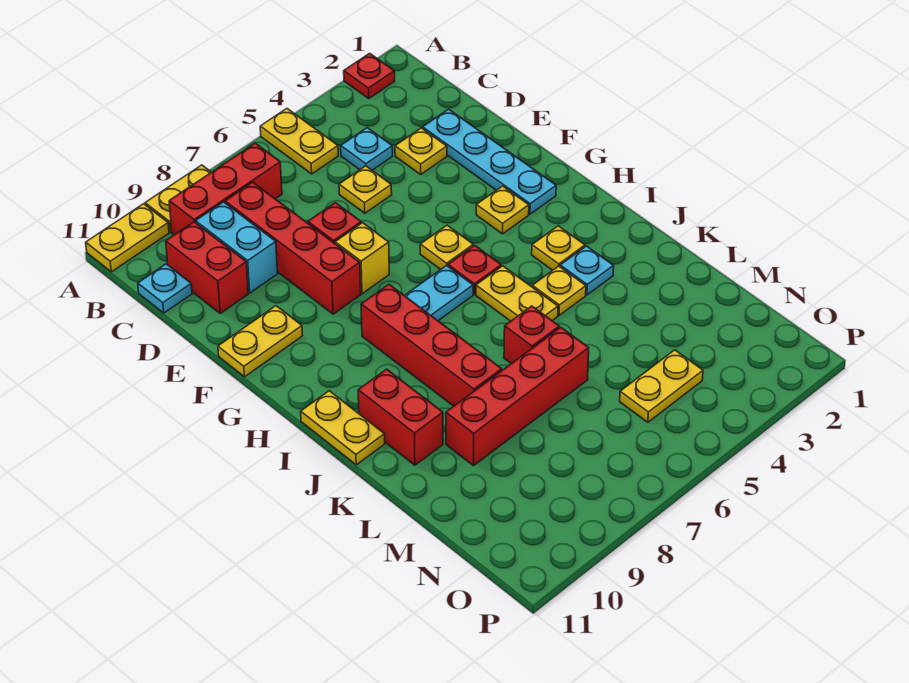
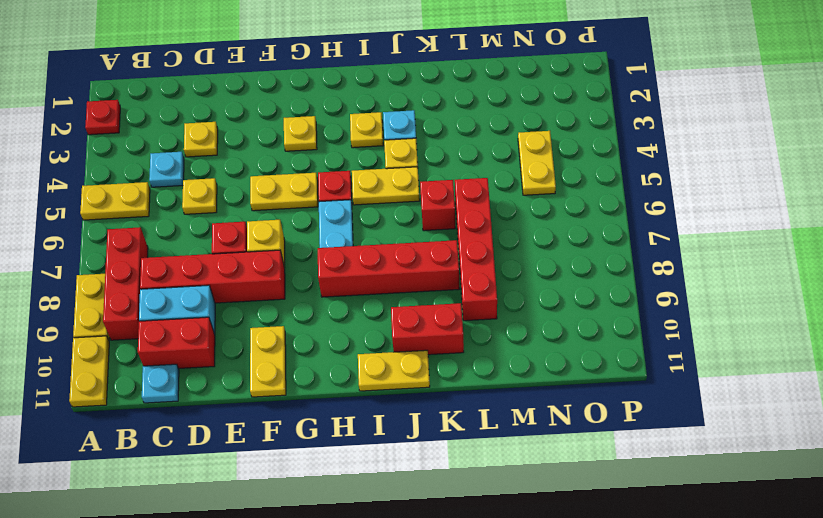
cyan 1x4 plate [423,109,556,214] -> none
yellow 1x1 plate [420,225,473,269] -> yellow 1x2 plate [250,173,318,211]

